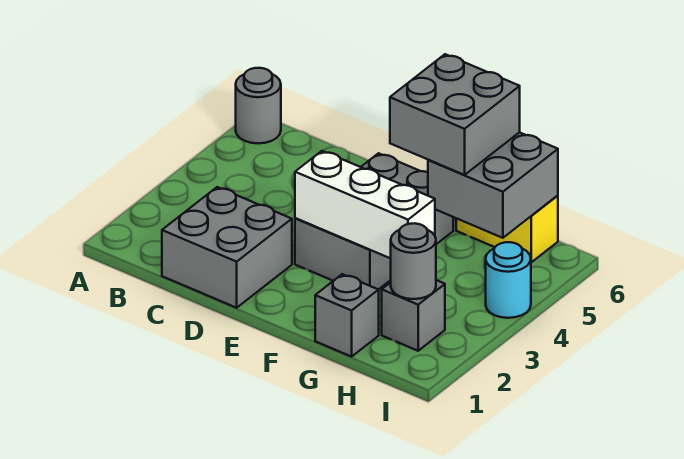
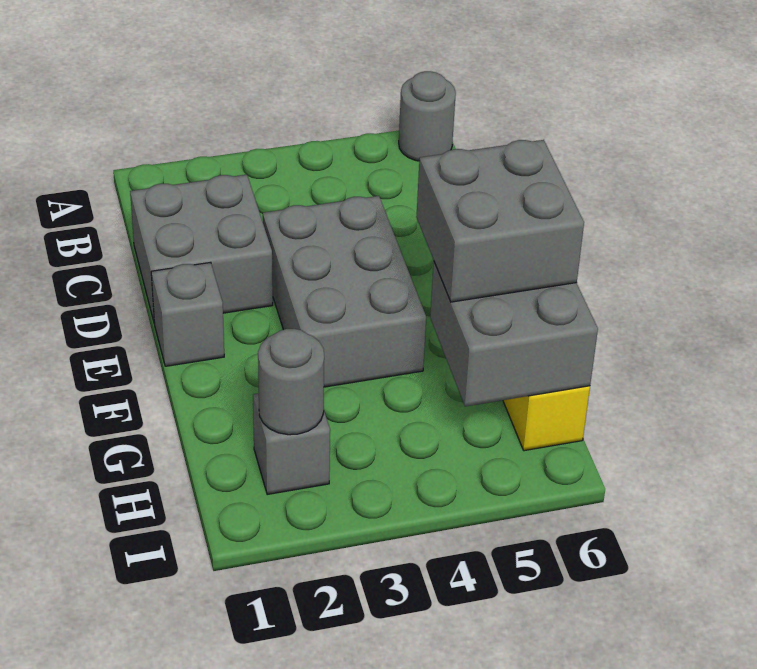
grey 2x3 brick [295,153,453,290] -> grey 2x3 brick turned to [263,196,426,387]
white 1x3 brick [295,151,435,258] -> none
grey 1x1 brick [315,274,379,357] -> grey 1x1 brick moved to [151,262,224,366]
cyan 1x1 round brick [486,242,531,318] -> none

